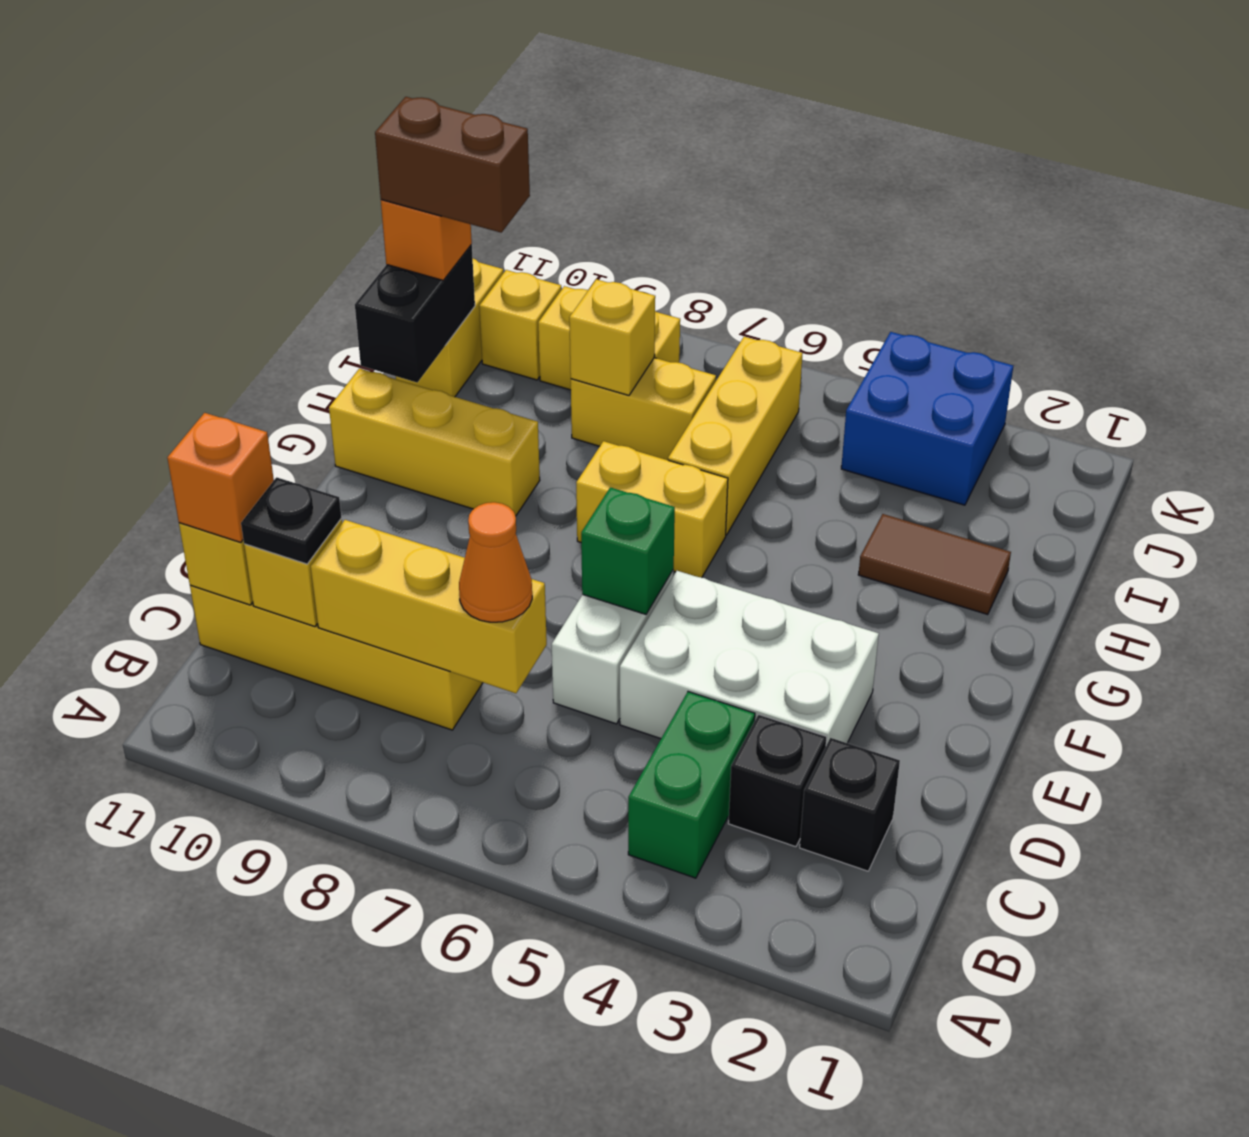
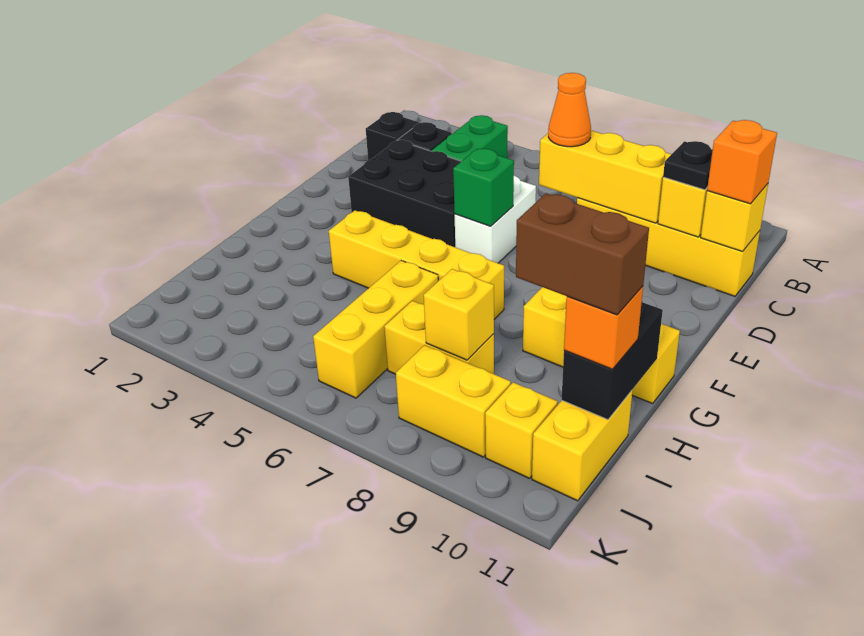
white 2x3 brick [620,571,879,745] -> black 2x3 brick [348,140,461,247]
yellow 1x2 brick [576,441,728,578] -> yellow 1x4 brick [329,210,504,319]
brown 1x2 tile [858,514,1011,615] -> none
blue 2x2 brick [841,332,1013,505] -> none

